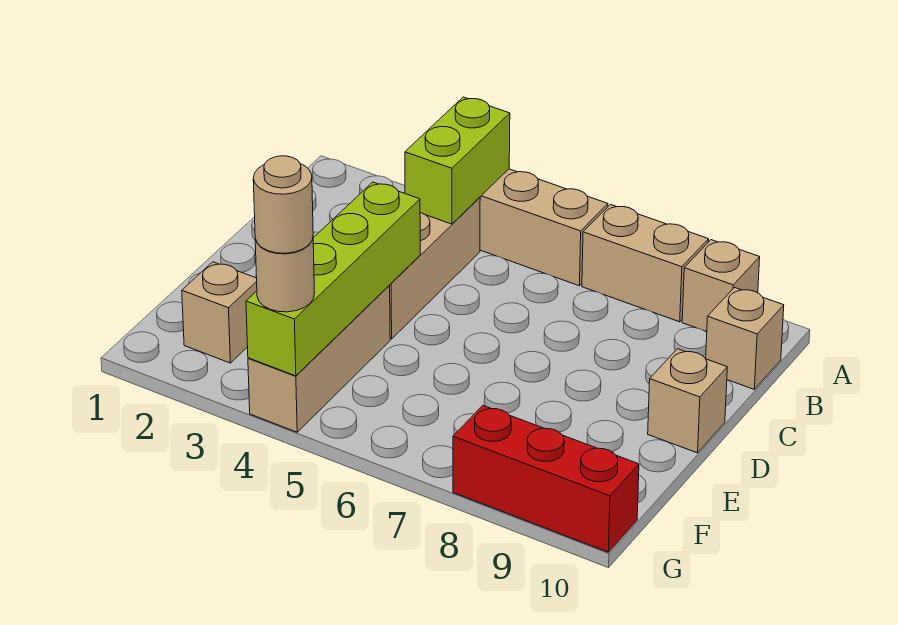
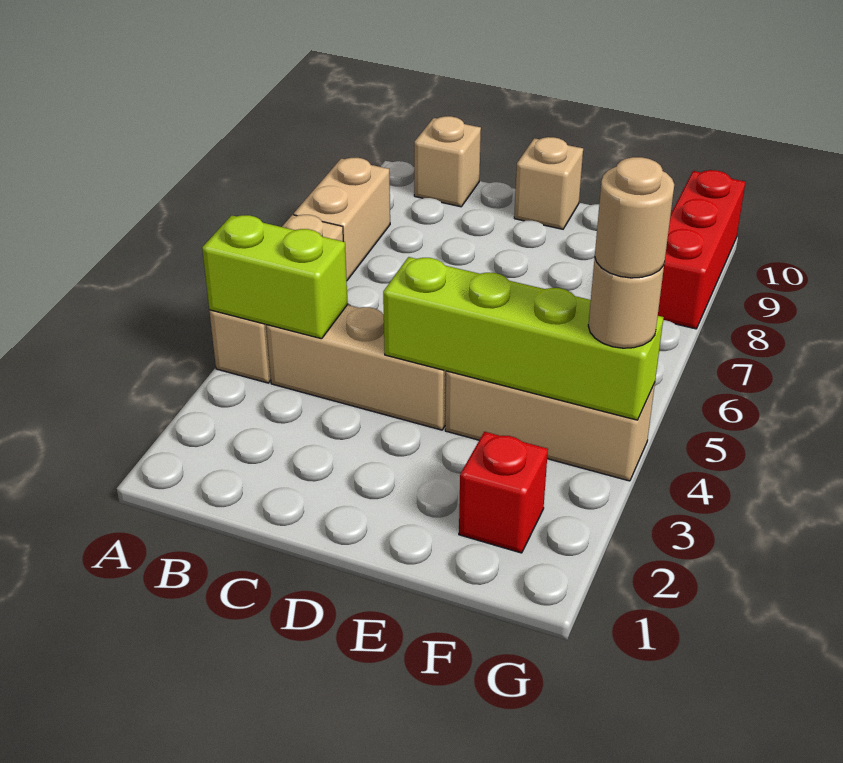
tan 1x1 brick [682,240,760,332] -> none
tan 1x1 brick [182,262,257,363] -> red 1x1 brick [459,432,548,553]

